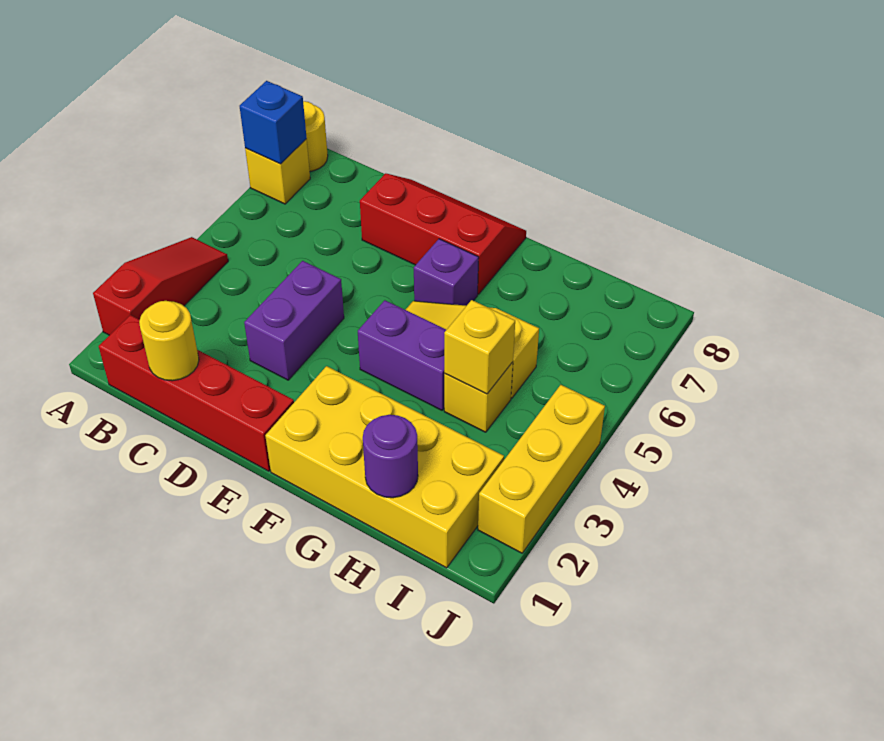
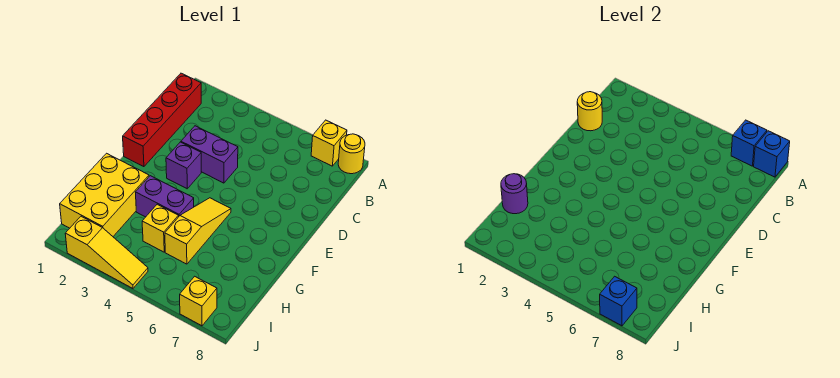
red 1x3 slope [93,237,228,335] -> none
none -> blue 1x1 brick [754,131,790,177]
red 2x3 slope [360,173,526,294] -> none
yellow 2x4 brick [265,366,504,568] -> yellow 2x3 brick [60,153,149,236]
purple 1x2 brick [358,300,446,410] -> purple 1x2 brick turned to [135,176,194,217]
purple 1x1 brick [414,239,479,306] -> purple 1x1 brick moved to [166,142,201,189]
yellow 1x1 brick [444,300,515,394] -> yellow 1x1 brick moved to [180,276,217,326]
yellow 1x3 brick [478,385,605,553] -> yellow 1x3 slope [65,216,148,288]
none -> blue 1x1 brick [600,276,637,326]

